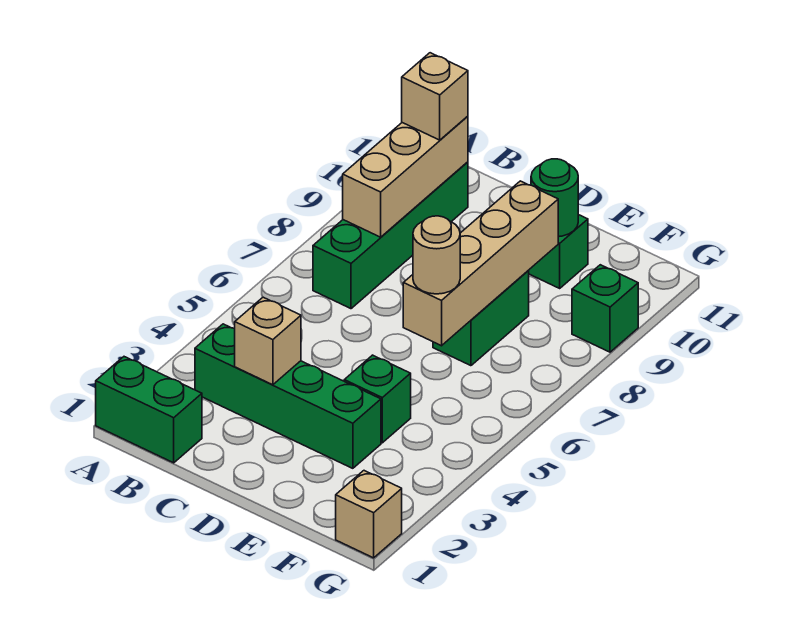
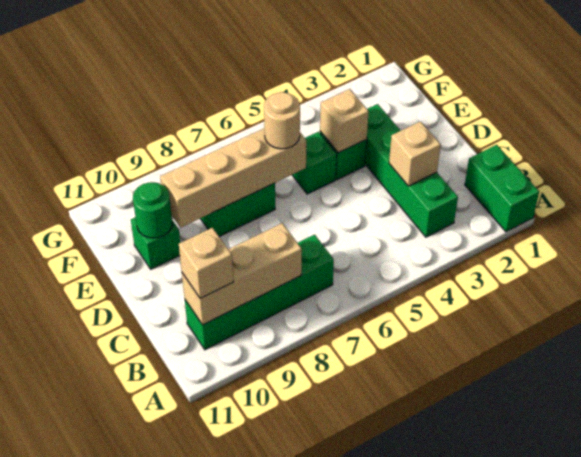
tan 1x1 brick [336,471,402,558] -> tan 1x1 brick moved to [320,89,369,153]
green 1x1 brick [572,265,638,352] -> green 1x1 brick moved to [292,132,337,194]

